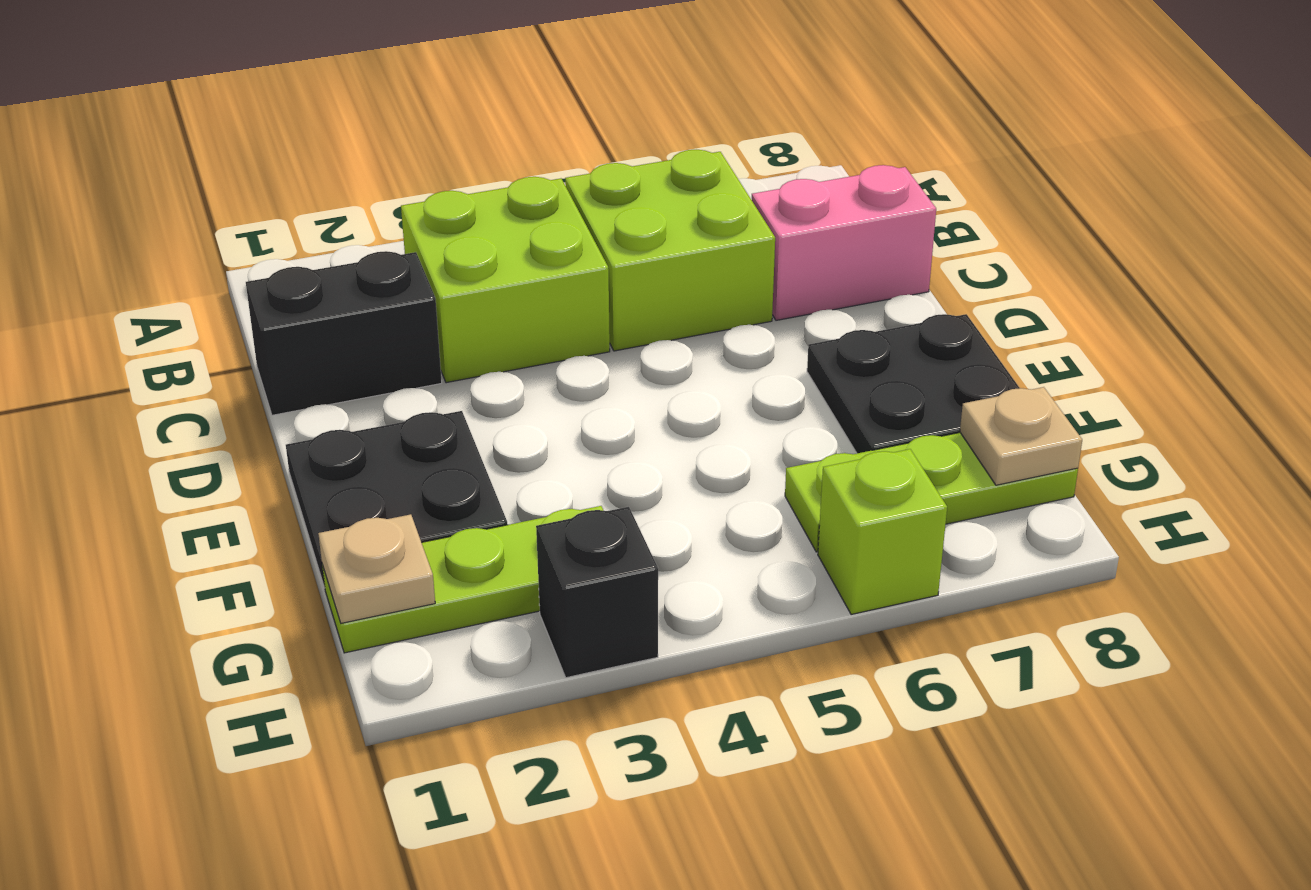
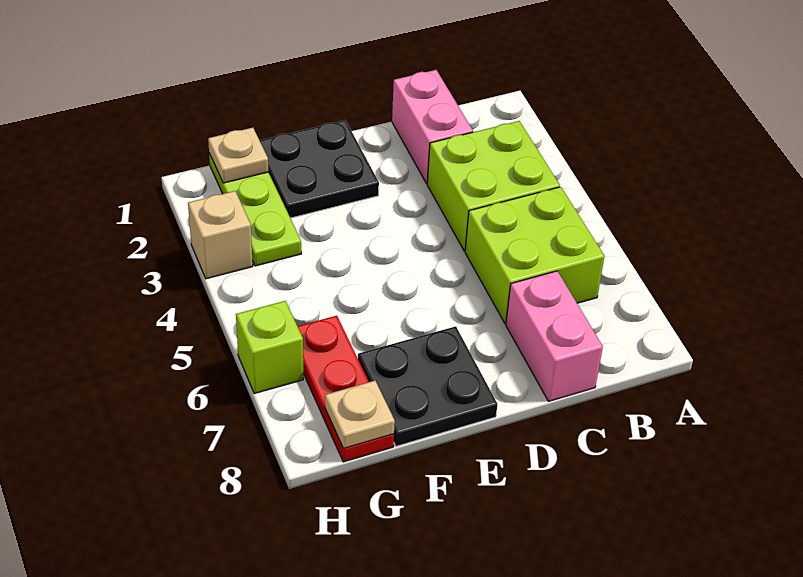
black 1x2 brick [246,251,442,415] -> pink 1x2 brick [392,70,473,184]
lime 1x3 plate [785,433,1078,552] -> red 1x3 plate [298,316,394,462]
black 1x1 brick [536,507,658,678] -> tan 1x1 brick [188,191,253,279]

